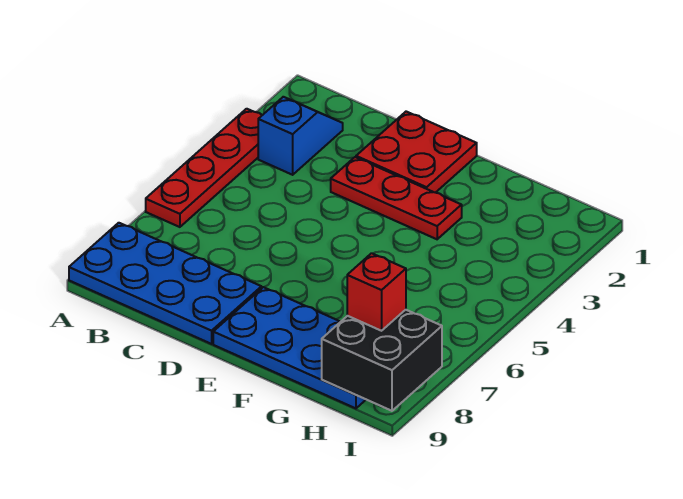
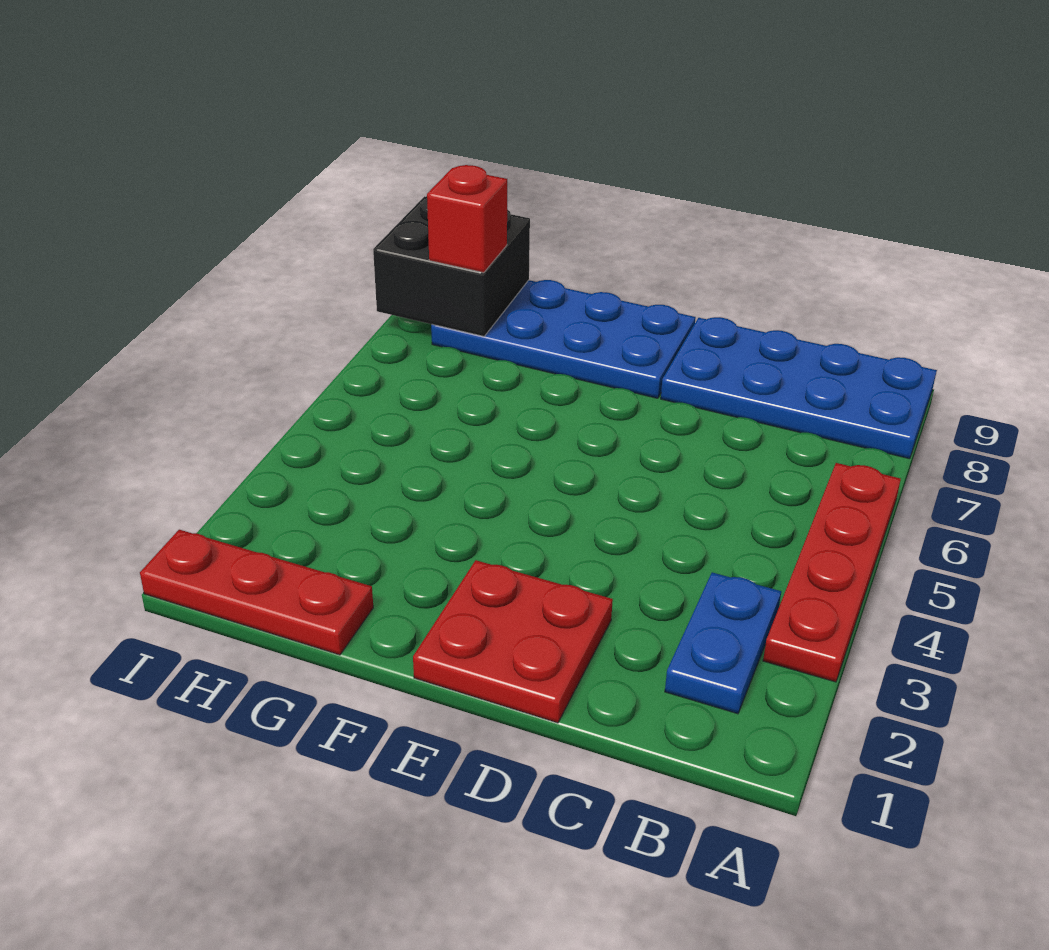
blue 1x2 slope [258,97,343,175] -> blue 1x2 plate [665,572,781,714]
red 1x3 plate [331,157,462,239] -> red 1x3 plate moved to [140,530,373,655]

